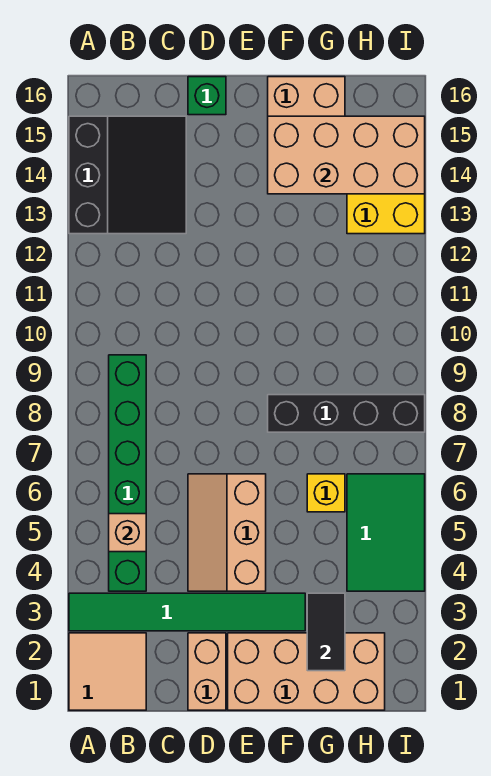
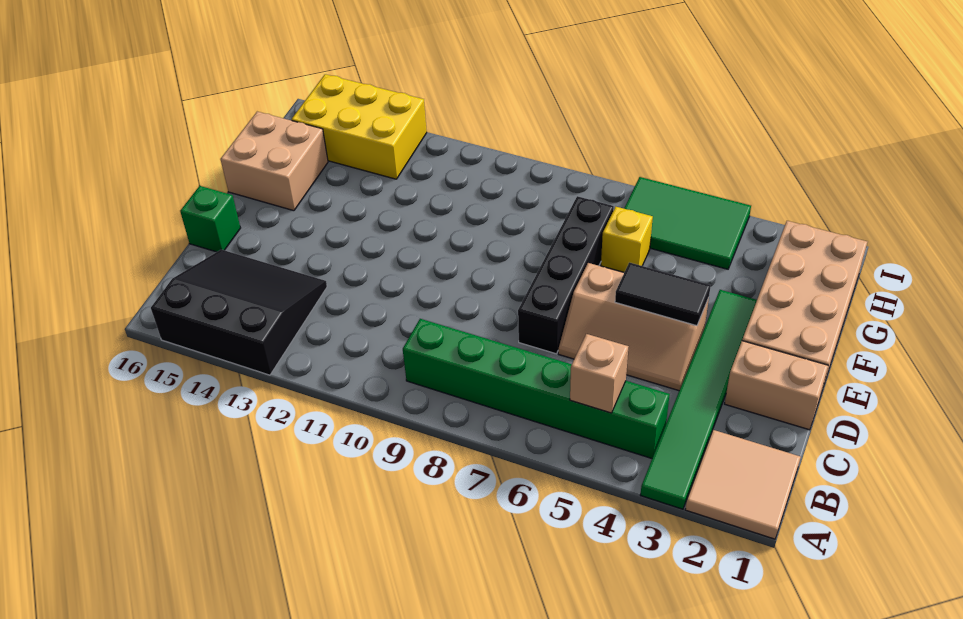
black 1x4 brick [268,395,425,432] -> black 1x4 brick moved to [518,196,614,354]
tan 2x4 brick [268,116,425,194] -> none
black 1x2 tile [307,593,345,671] -> black 1x2 tile moved to [615,263,711,326]

